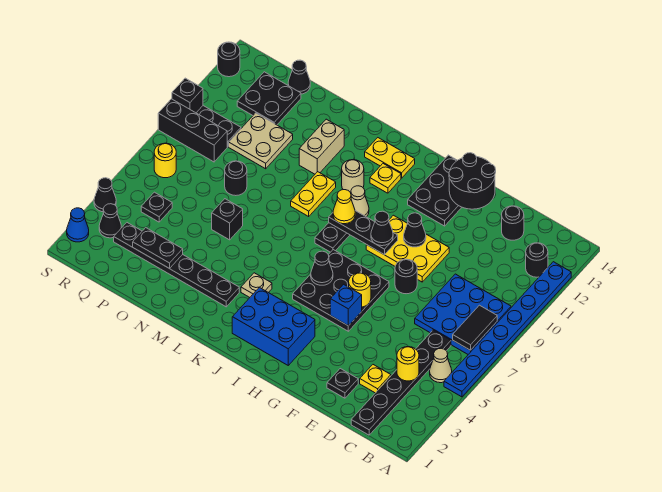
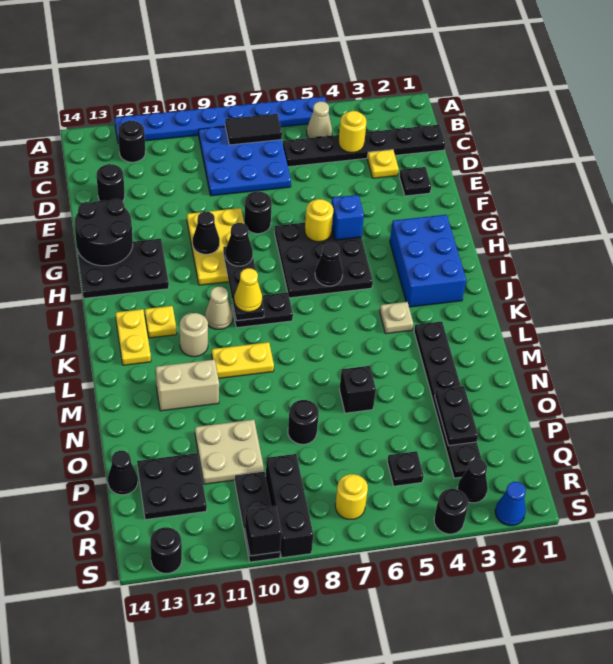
black 1x1 cone [94,178,116,212] -> black 1x1 round brick [434,489,469,534]

